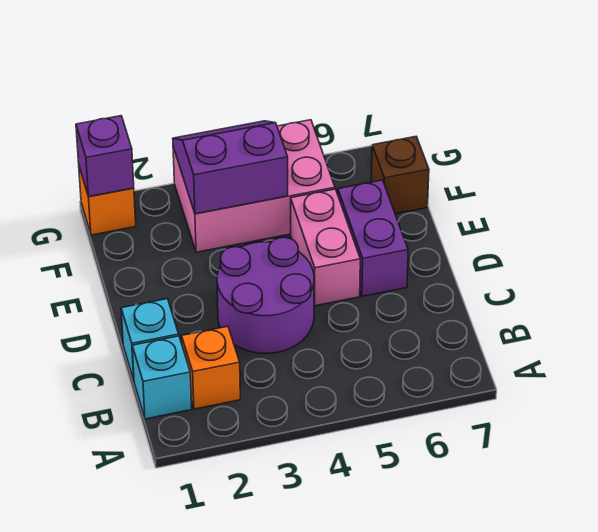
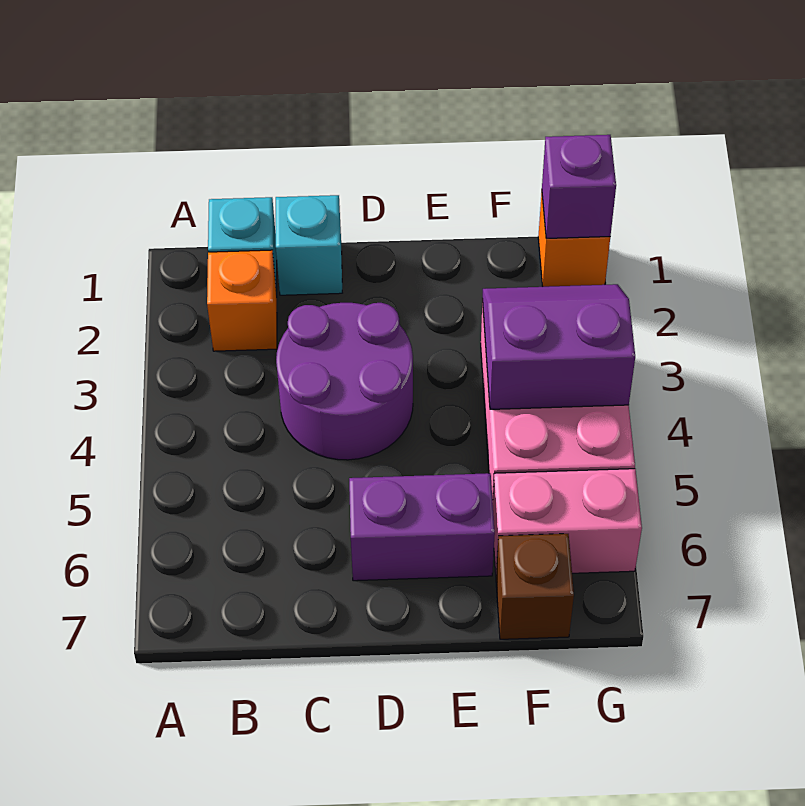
pink 1x2 brick [291,189,360,306] -> pink 1x2 brick moved to [493,469,642,573]
purple 2x2 slope [173,121,288,214] -> purple 2x2 slope turned to [482,284,635,409]

